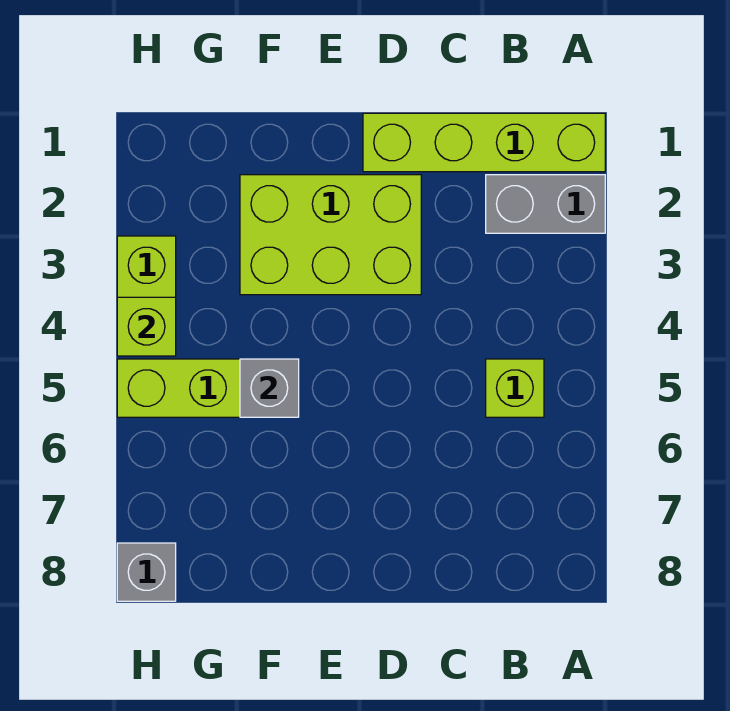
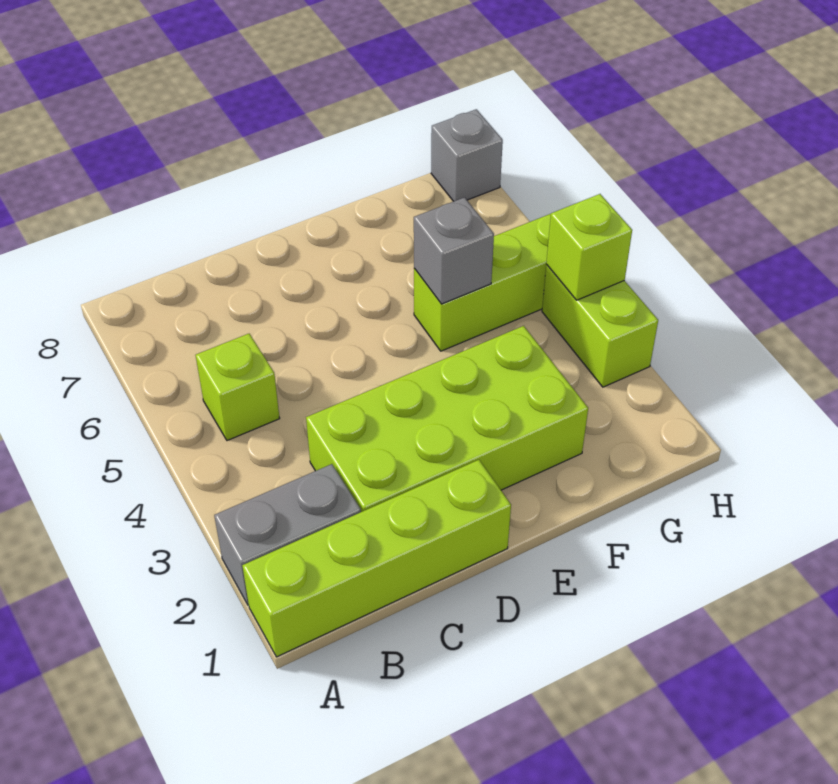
lime 2x3 brick [240,175,421,295] -> lime 2x4 brick [306,326,588,512]

